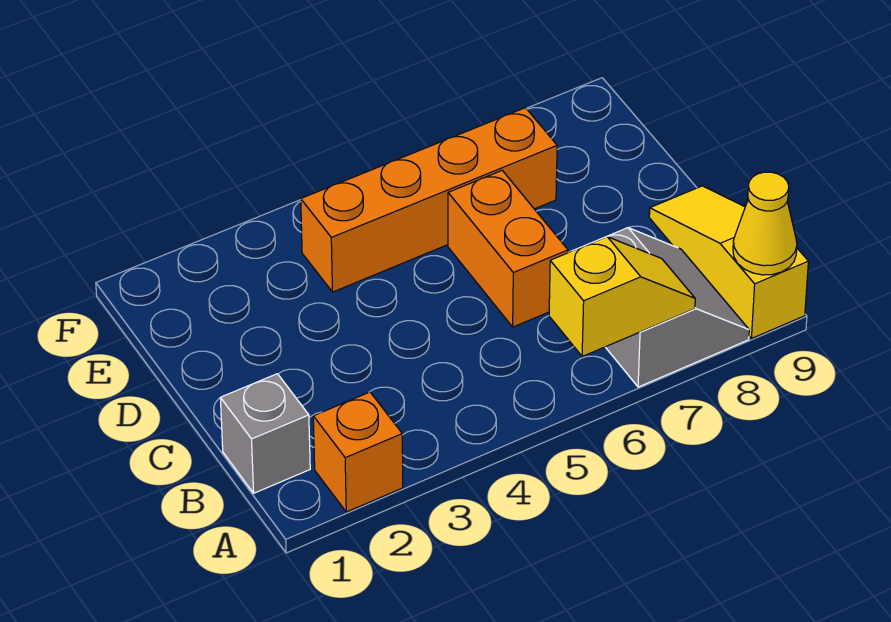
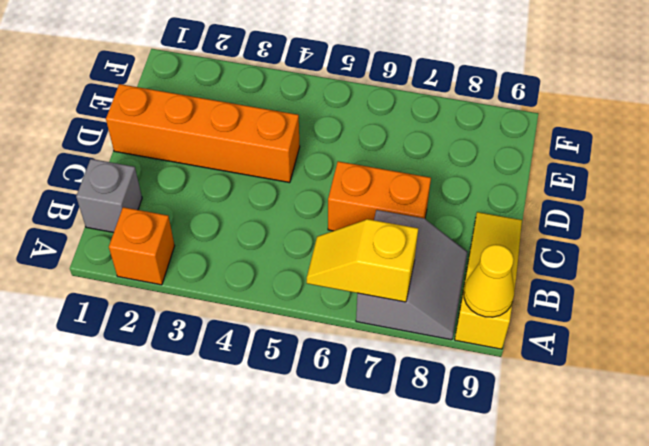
yellow 1x2 slope [549,237,695,357] -> yellow 1x2 slope turned to [307,219,418,302]
orange 1x2 brick [448,171,568,327] -> orange 1x2 brick turned to [328,161,431,231]
orange 1x4 brick [301,108,557,292] -> orange 1x4 brick moved to [106,84,300,183]

